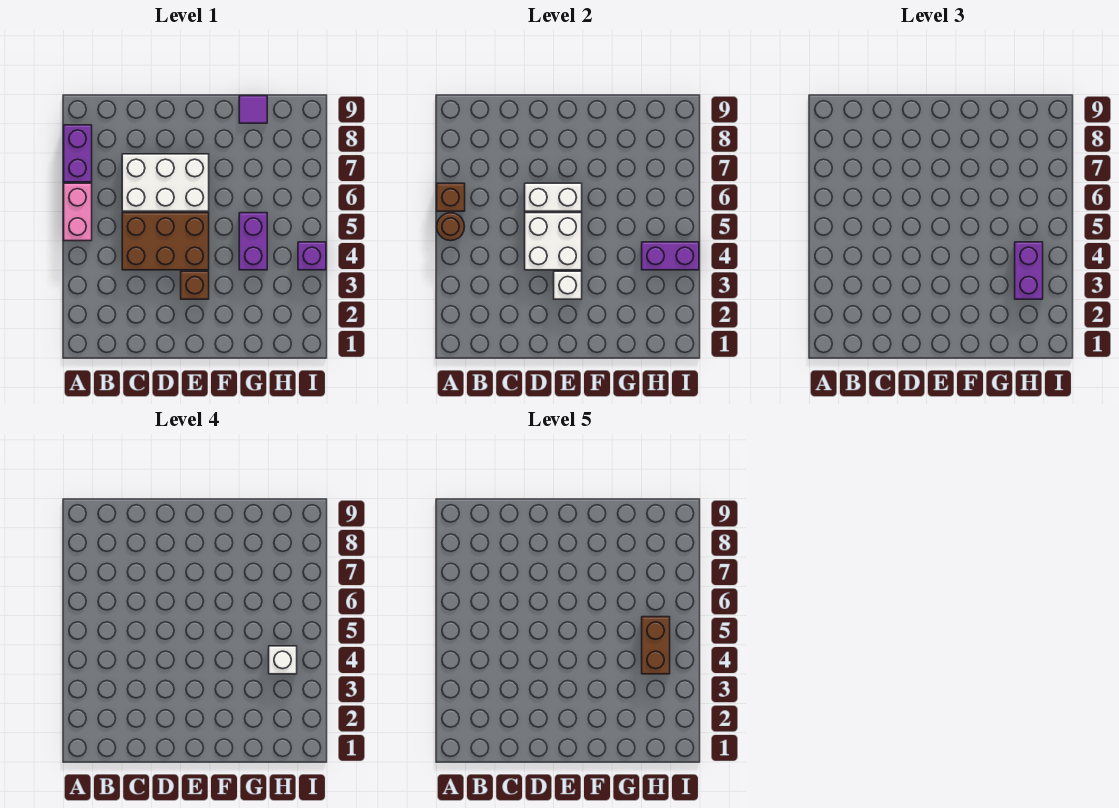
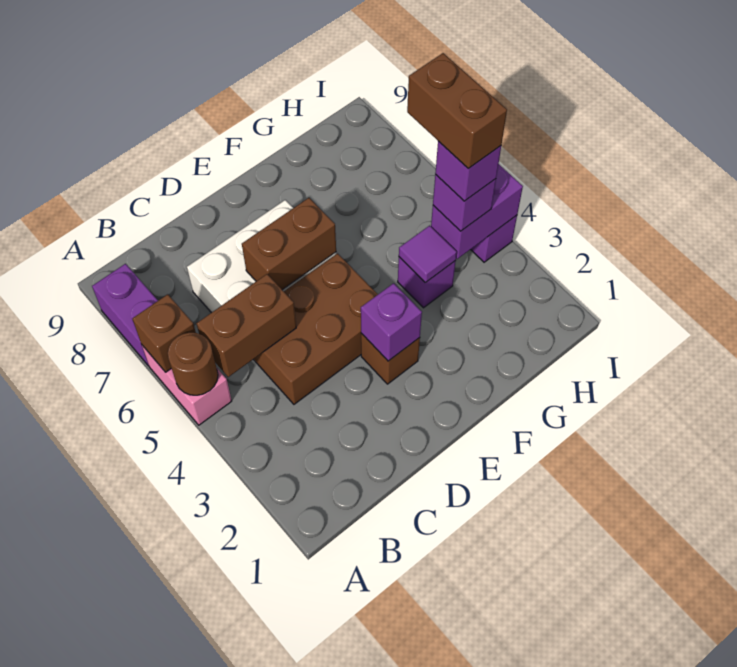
none -> brown 1x2 brick [197,274,296,377]
white 2x2 brick [525,213,582,270] -> none
white 1x2 brick [525,183,582,211] -> brown 1x2 brick [242,198,336,290]
white 1x1 brick [554,271,582,299] -> purple 1x1 brick [361,283,422,361]
purple 1x2 brick [239,213,267,270] -> purple 1x1 brick [398,257,456,308]
purple 1x1 tile [239,96,267,123] -> purple 1x1 tile moved to [399,226,457,283]
purple 1x2 brick [1015,242,1043,299] -> purple 1x1 brick [433,175,496,231]
white 1x1 brick [269,646,297,674] -> purple 1x1 brick [435,141,501,201]

